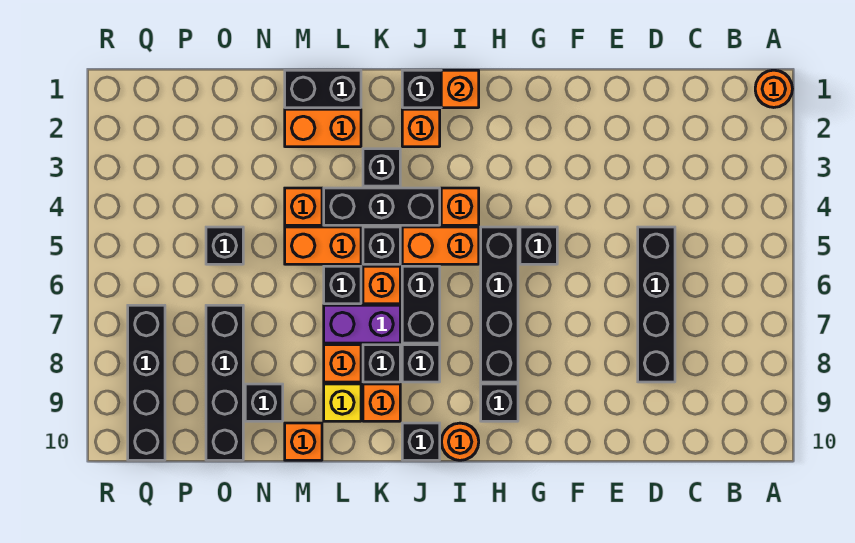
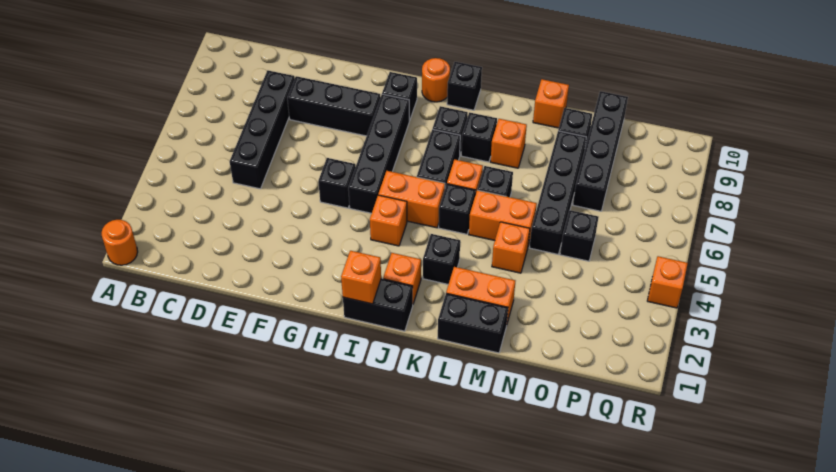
black 1x3 brick [324,188,440,225] -> black 1x3 brick moved to [287,76,380,136]
purple 1x2 brick [324,305,400,343] -> none
orange 1x1 brick [363,384,400,421] -> orange 1x1 brick moved to [647,256,688,308]
yellow 1x1 brick [324,384,361,421] -> none
black 1x4 brick [128,305,165,460] -> black 1x4 brick moved to [529,131,586,254]

